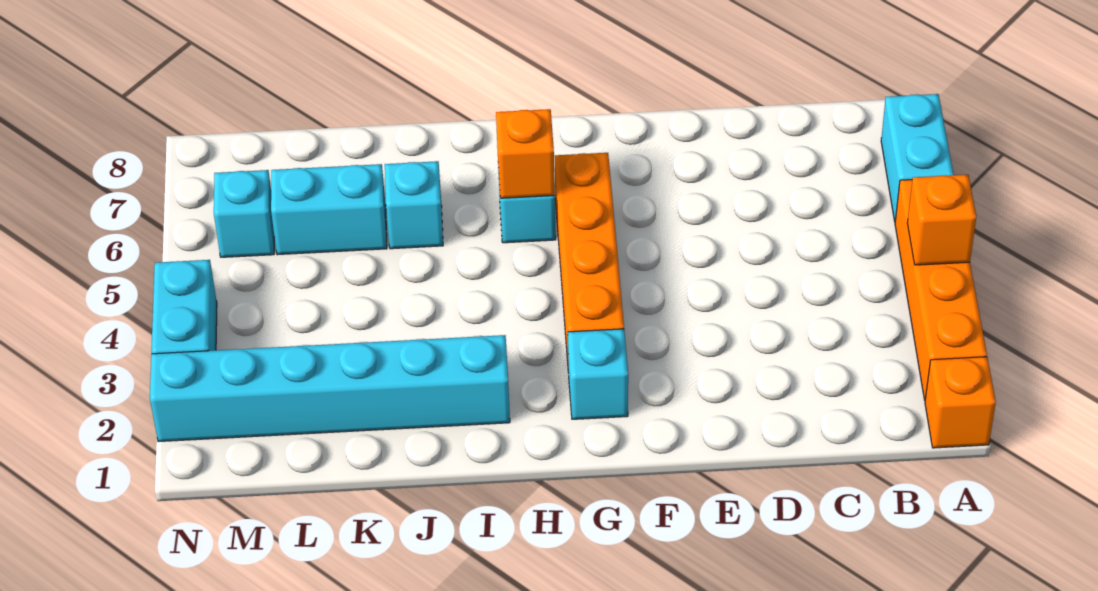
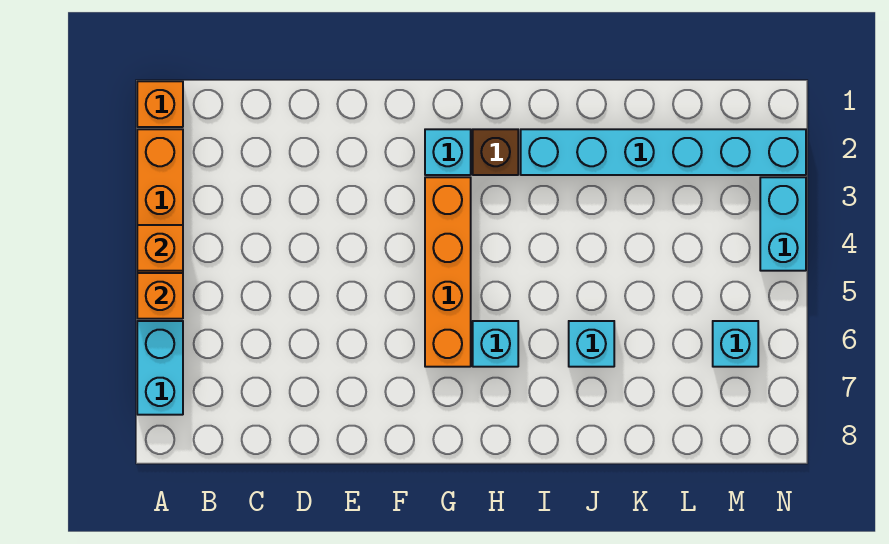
none -> brown 1x1 brick [473,129,518,175]
orange 1x1 brick [496,109,555,198] -> orange 1x1 brick moved to [137,273,183,319]
cyan 1x2 brick [271,164,387,255] -> none

